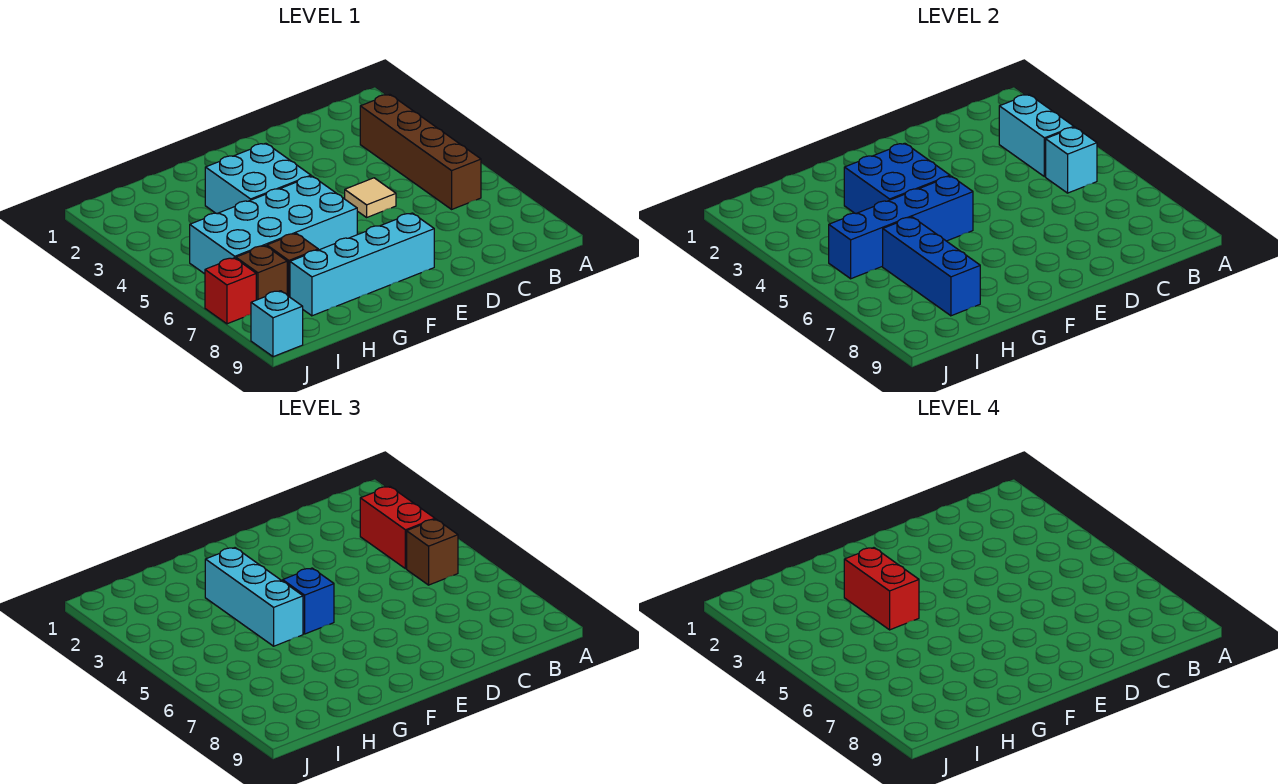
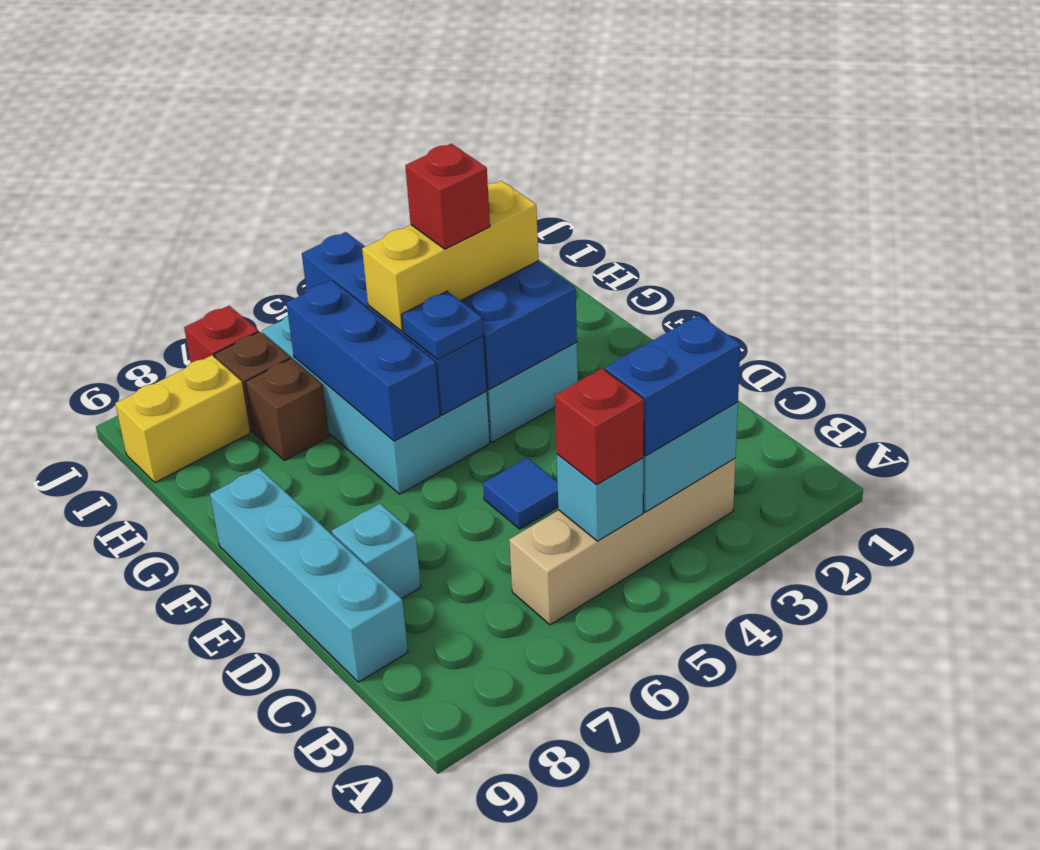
brown 1x4 brick [360,94,481,209] -> tan 1x4 brick [509,458,736,625]
red 1x2 brick [360,486,435,569] -> blue 1x2 brick [605,315,741,456]
brown 1x1 brick [407,519,458,585] -> red 1x1 brick [555,369,644,485]
tan 1x1 tile [345,178,396,217] -> blue 1x1 tile [483,458,558,529]
cyan 1x4 brick [290,213,434,316] -> cyan 1x4 brick moved to [210,468,408,682]
blue 1x1 brick [283,568,334,634] -> blue 1x1 plate [402,291,483,359]
cyan 1x3 brick [205,548,303,646] -> yellow 1x3 brick [362,181,538,331]
red 1x2 brick [844,548,919,630] -> red 1x1 brick [405,144,490,249]
blue 1x3 brick [883,217,980,316] -> blue 1x3 brick turned to [286,280,440,441]
none -> yellow 1x2 brick [115,355,250,483]
cyan 1x1 brick [251,291,303,357] -> cyan 1x1 brick moved to [332,504,421,599]

